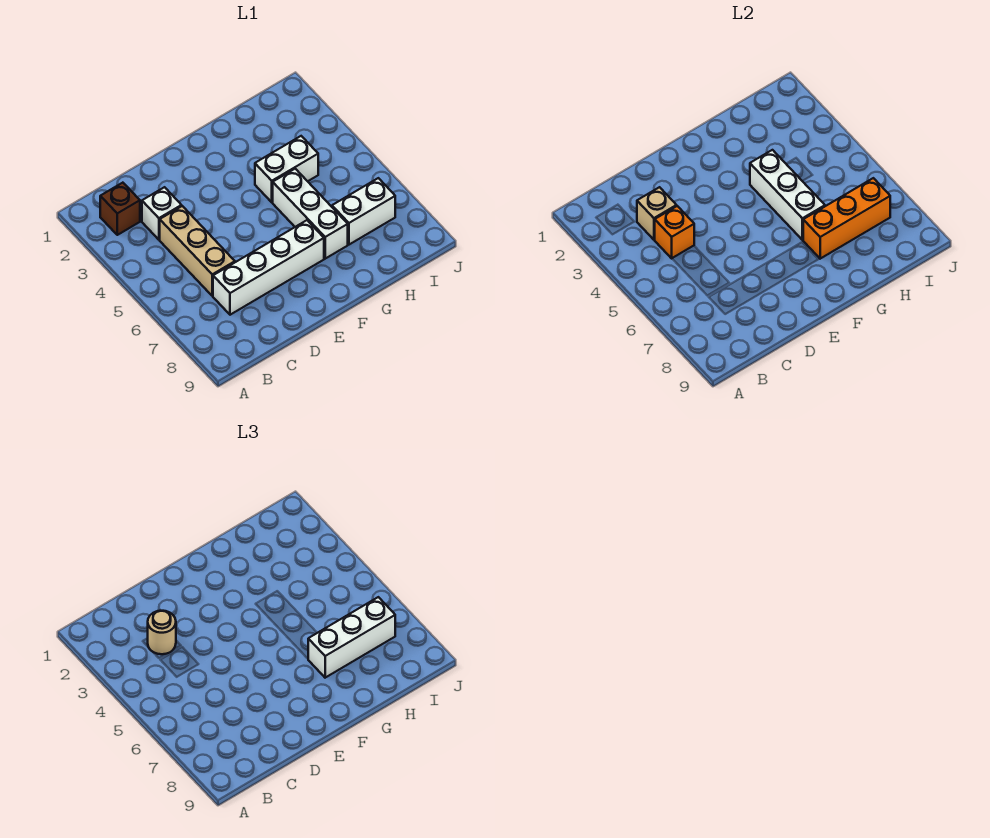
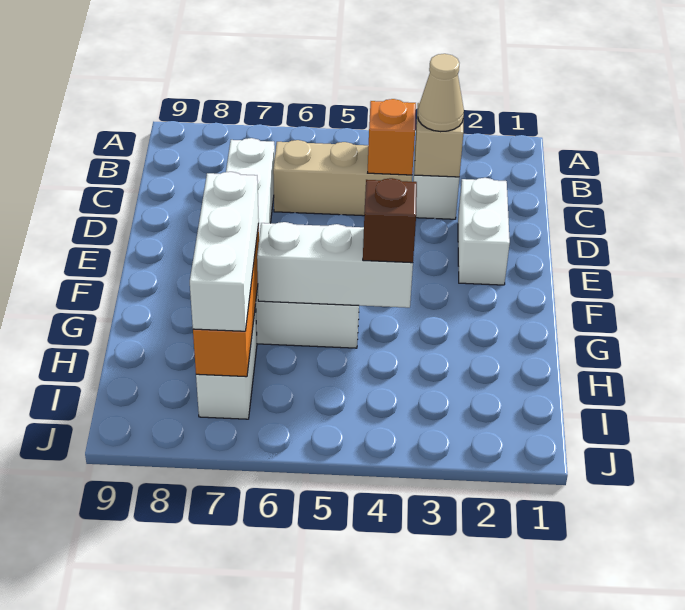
brown 1x1 brick [100,183,140,235] -> brown 1x1 brick moved to [363,178,417,263]
tan 1x1 round brick [148,611,176,654] -> tan 1x1 cone [418,54,464,132]
white 1x2 brick [255,136,318,202] -> white 1x2 brick moved to [458,178,510,285]

